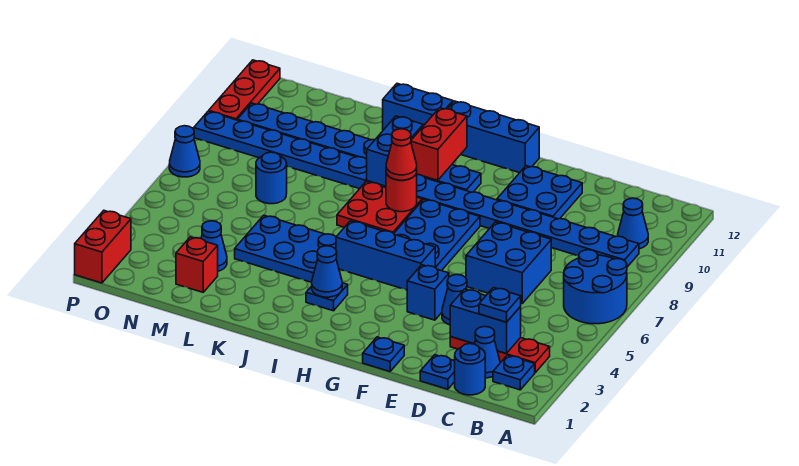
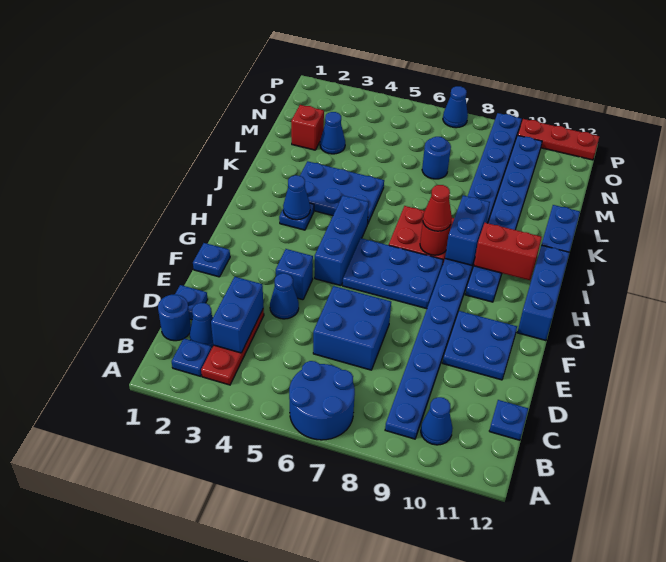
blue 1x1 plate [479,288,521,322] -> blue 1x1 plate moved to [489,400,528,440]
blue 2x3 plate [235,215,336,282] -> blue 2x3 plate turned to [300,161,384,223]
blue 1x2 brick [367,116,423,186] -> blue 1x2 brick turned to [445,195,490,265]
red 1x2 brick [75,211,131,283] -> none

